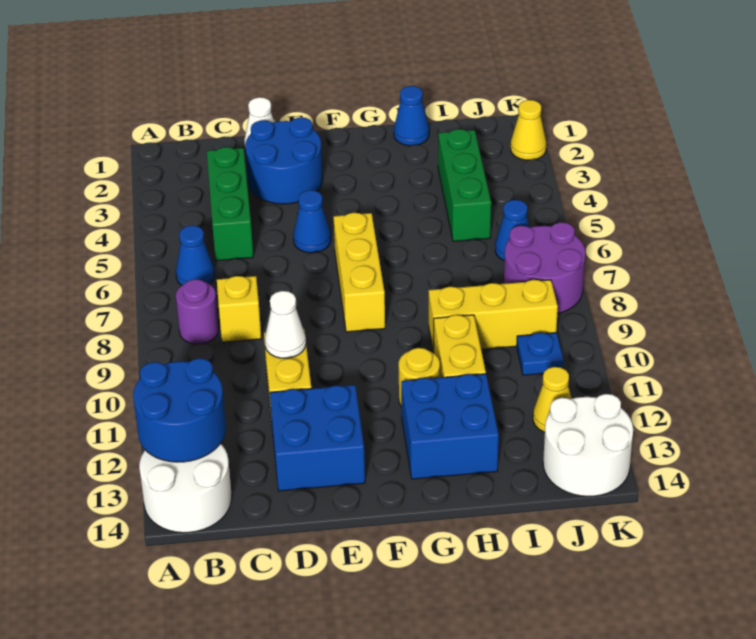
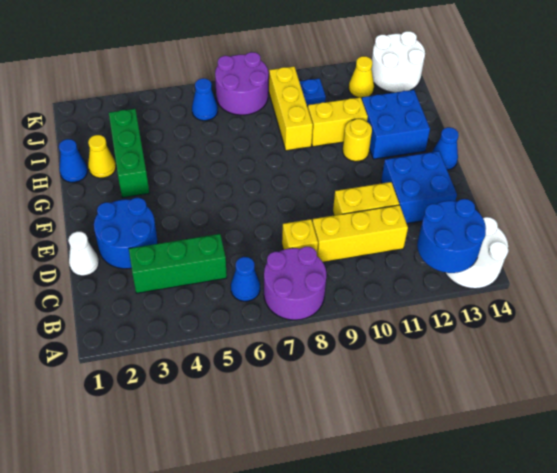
purple 1x1 round brick [176,279,219,344] -> purple 2x2 round brick [264,247,326,320]
white 1x1 cone [264,291,306,358] -> none
blue 1x1 cone [293,190,331,253] -> blue 1x1 cone moved to [432,127,459,170]
yellow 1x3 brick [334,213,385,332] -> yellow 1x3 brick moved to [312,205,408,262]
green 1x3 brick [438,129,491,241] -> green 1x3 brick turned to [109,109,149,198]
yellow 1x1 cone [511,100,546,160] -> yellow 1x1 cone moved to [88,135,116,178]

